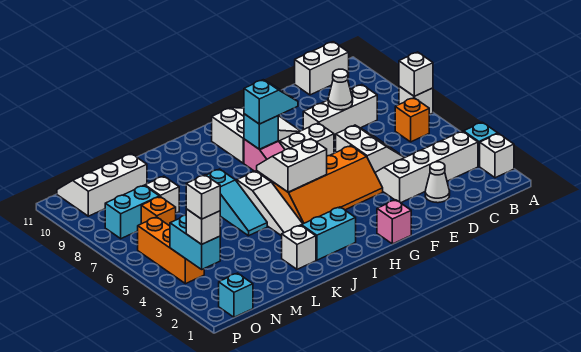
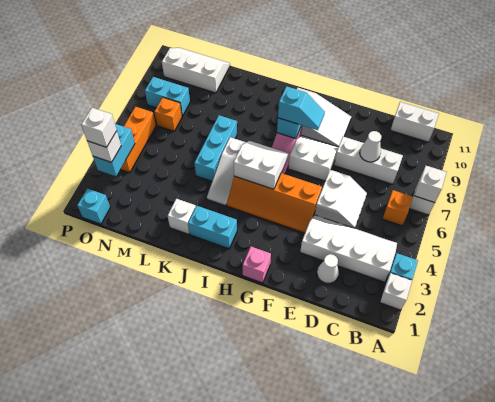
cyan 1x3 slope [206,169,267,236] -> cyan 1x3 brick [194,115,237,181]
white 1x1 brick [145,176,179,213] -> none

